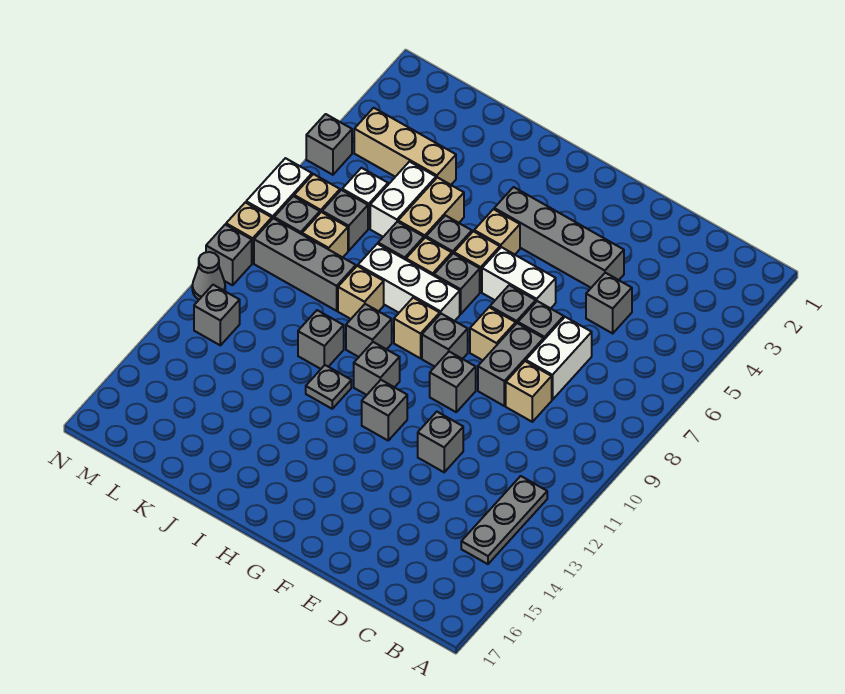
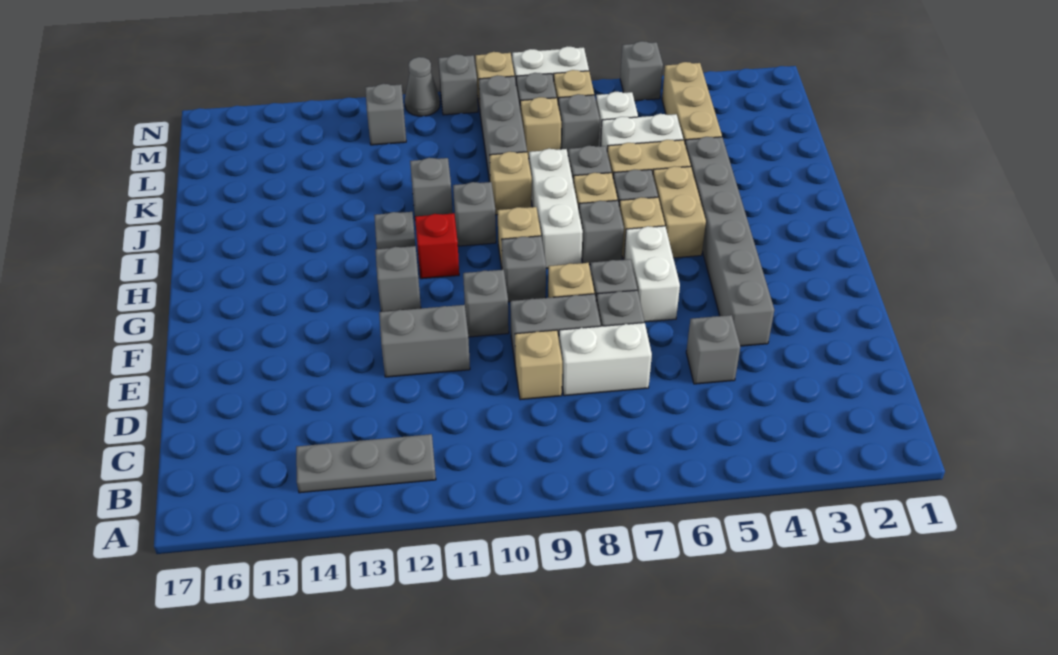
grey 1x4 brick [494,187,624,288] -> grey 1x6 brick [685,137,774,346]
grey 1x1 brick [418,412,463,472] -> grey 1x2 brick [379,305,470,377]
tan 1x1 brick [474,209,520,255] -> tan 1x2 brick [653,166,706,258]
grey 1x1 brick [354,342,400,395] -> red 1x1 brick [415,213,459,279]

